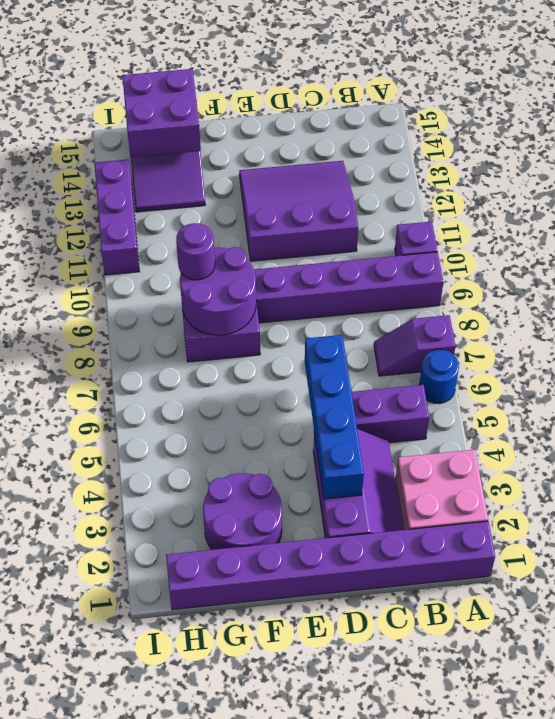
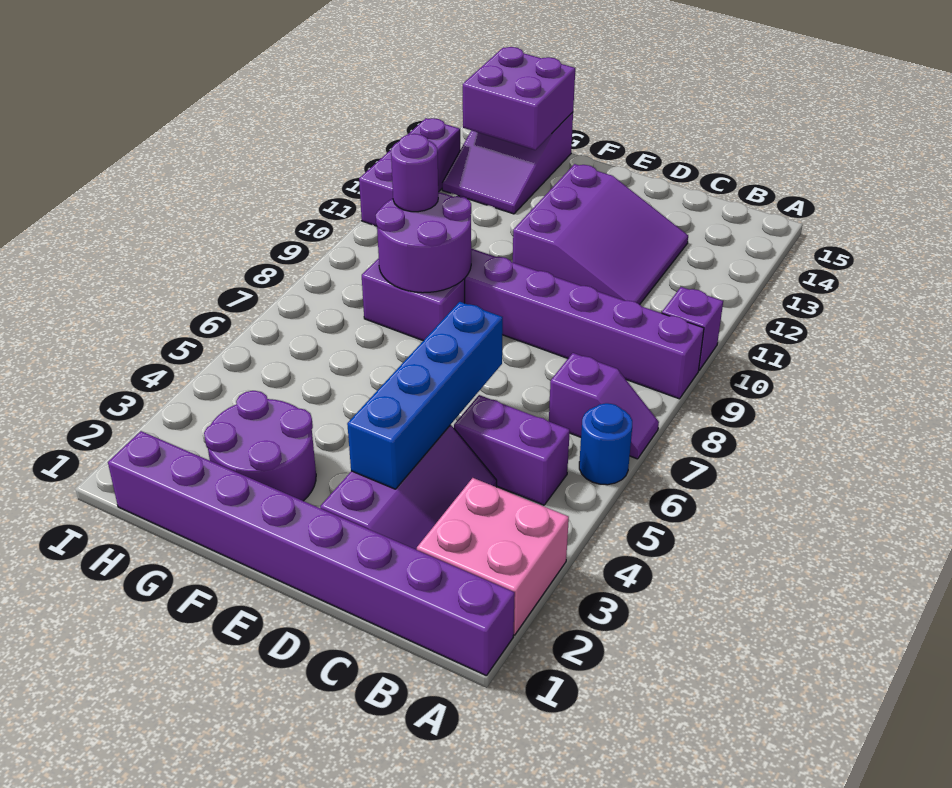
purple 1x2 slope [374,315,455,376] -> purple 1x2 slope turned to [549,353,659,459]
purple 3x3 slope [239,161,358,261] -> purple 3x3 slope turned to [513,164,688,304]

